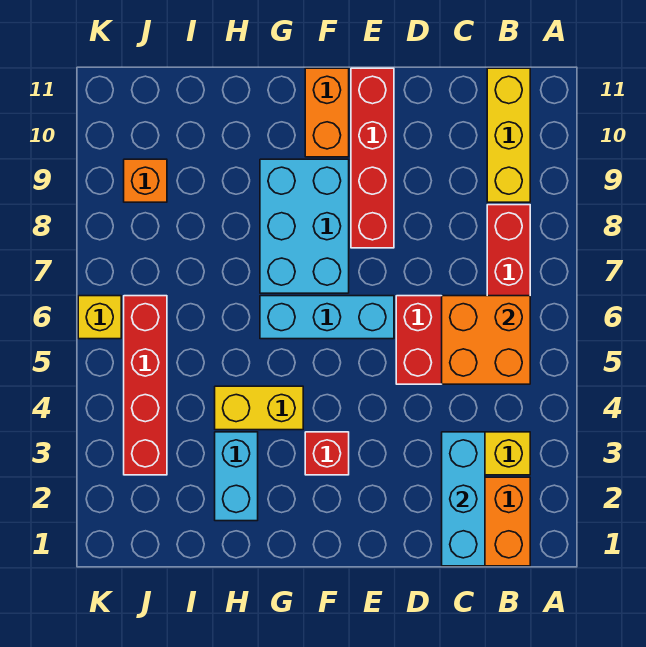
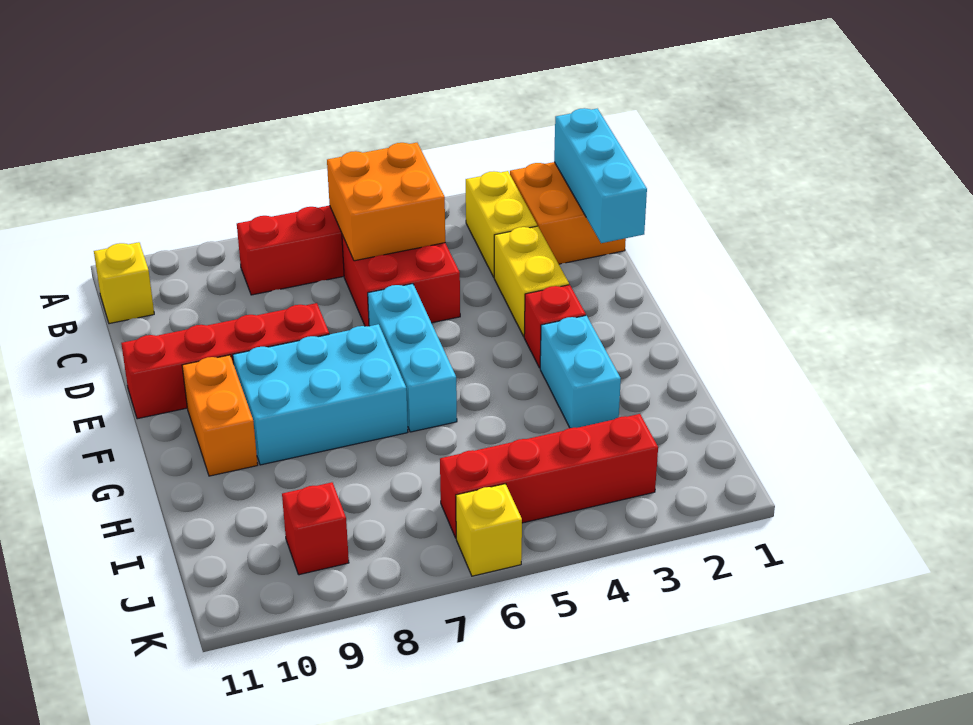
yellow 1x3 brick [487,68,530,202] -> yellow 1x1 brick [94,242,154,324]
cyan 1x3 brick [442,432,485,566] -> cyan 1x3 brick turned to [554,108,647,243]
orange 1x2 brick [305,68,349,157] -> orange 1x2 brick turned to [182,355,258,476]
yellow 1x2 brick [215,386,303,430] -> yellow 1x2 brick moved to [494,226,569,336]
cyan 1x2 brick [215,432,258,521] -> cyan 1x2 brick turned to [540,316,621,428]
orange 1x1 brick [124,159,167,202] -> red 1x1 brick [282,482,349,575]

